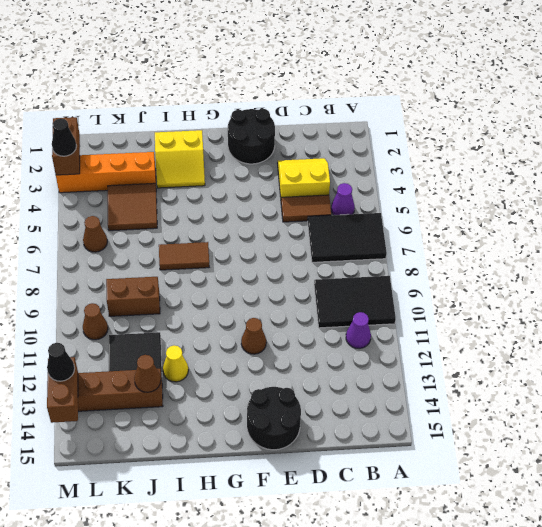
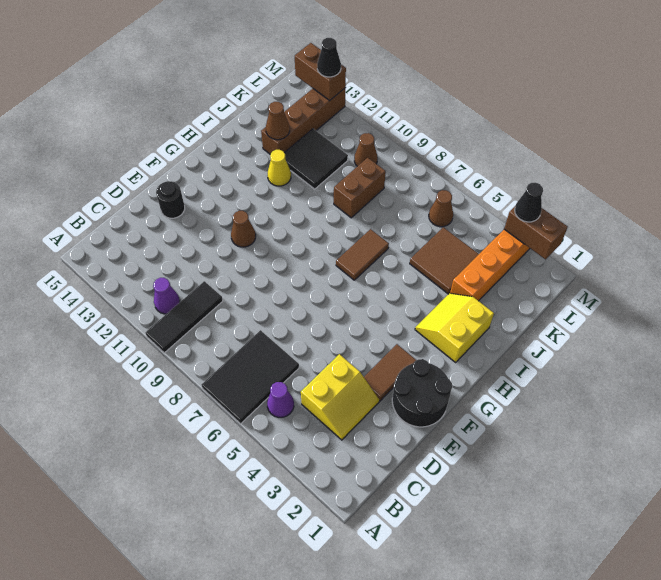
black 2x3 tile [314,276,396,328] -> black 1x3 tile [145,281,223,353]
brown 1x2 tile [281,195,331,222] -> brown 1x2 tile moved to [364,344,417,401]
black 2x2 round brick [247,387,301,450] -> black 1x1 round brick [156,181,185,218]

